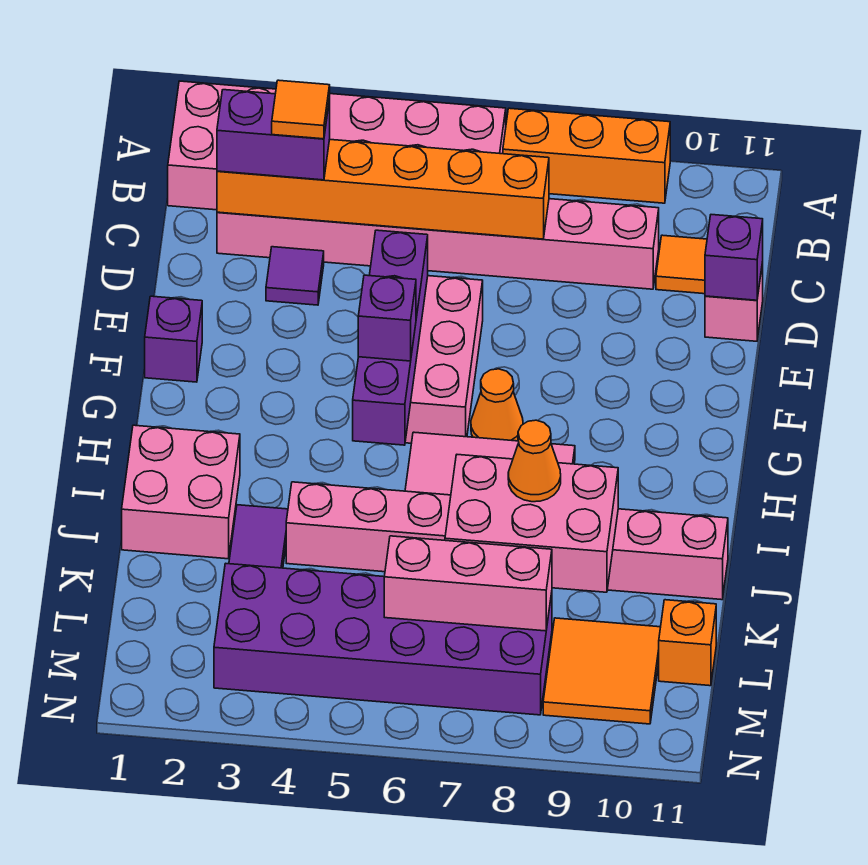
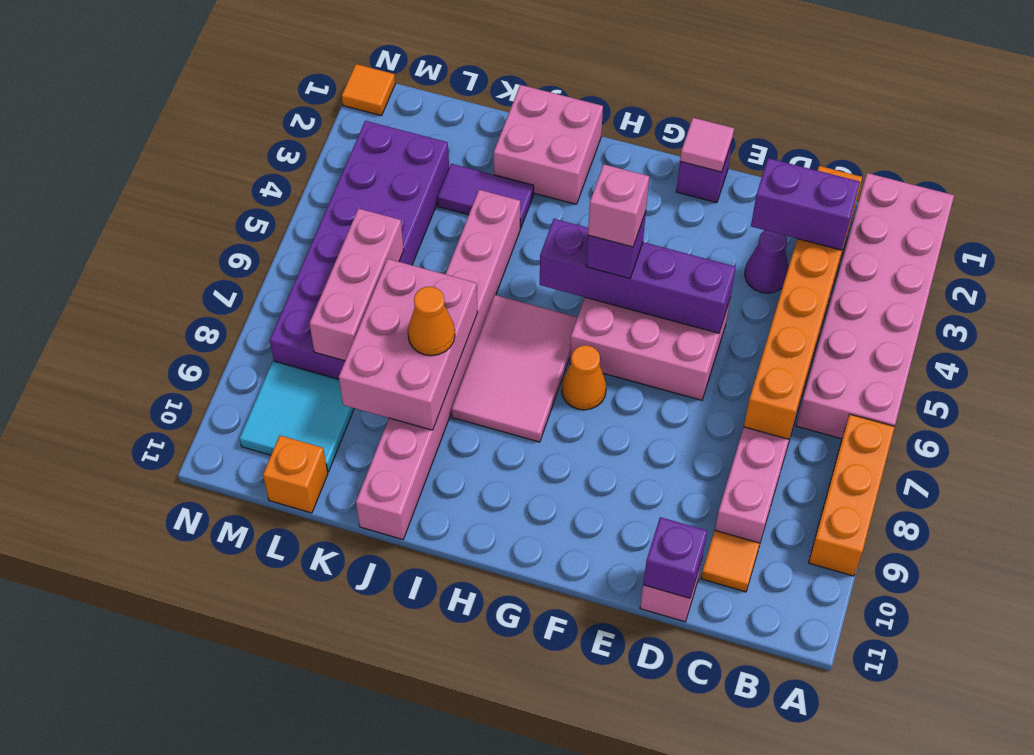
purple 1x2 brick [217,90,330,180] -> purple 1x2 brick turned to [751,158,860,250]
orange 1x1 tile [272,80,330,139] -> orange 1x1 tile moved to [342,64,395,116]
purple 1x1 tile [266,247,324,305] -> purple 1x1 cone [745,230,788,293]
none -> pink 1x1 tile [680,118,734,172]
none -> pink 1x1 brick [588,164,649,247]
orange 2x2 tile [543,618,661,724] -> cyan 2x2 tile [239,361,354,472]

